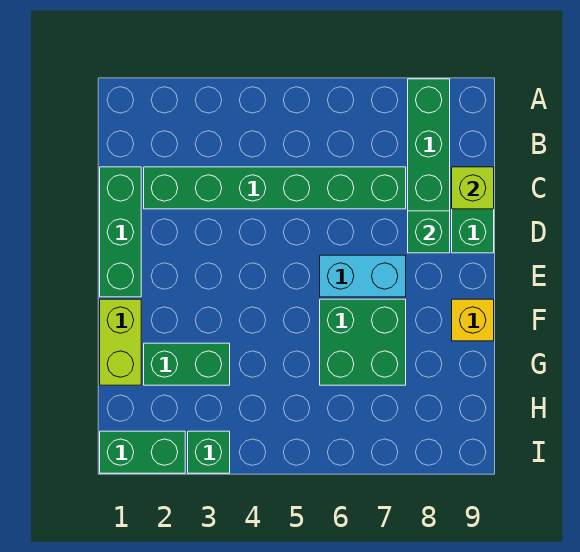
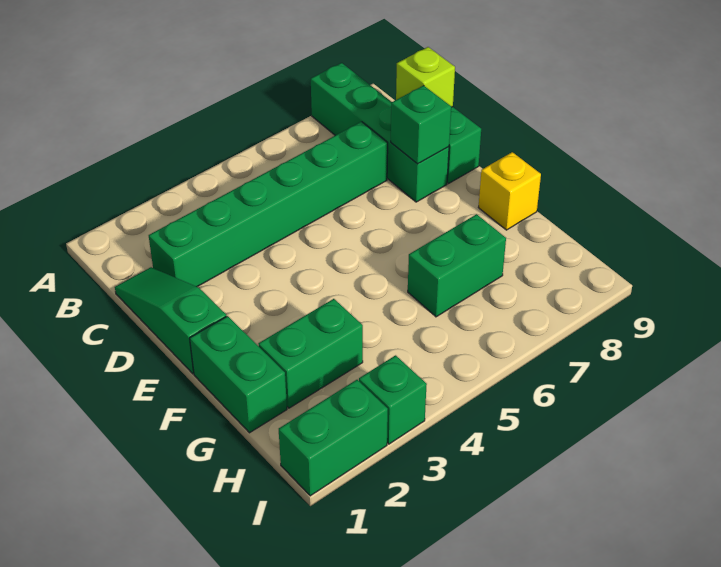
green 1x3 brick [100,167,141,297] -> green 1x3 slope [115,267,226,374]
cyan 1x2 brick [320,255,406,297] -> none
lime 1x2 brick [100,299,141,385] -> green 1x2 brick [190,316,287,433]
green 2x2 brick [320,299,406,385] -> green 1x2 brick [408,214,506,317]

